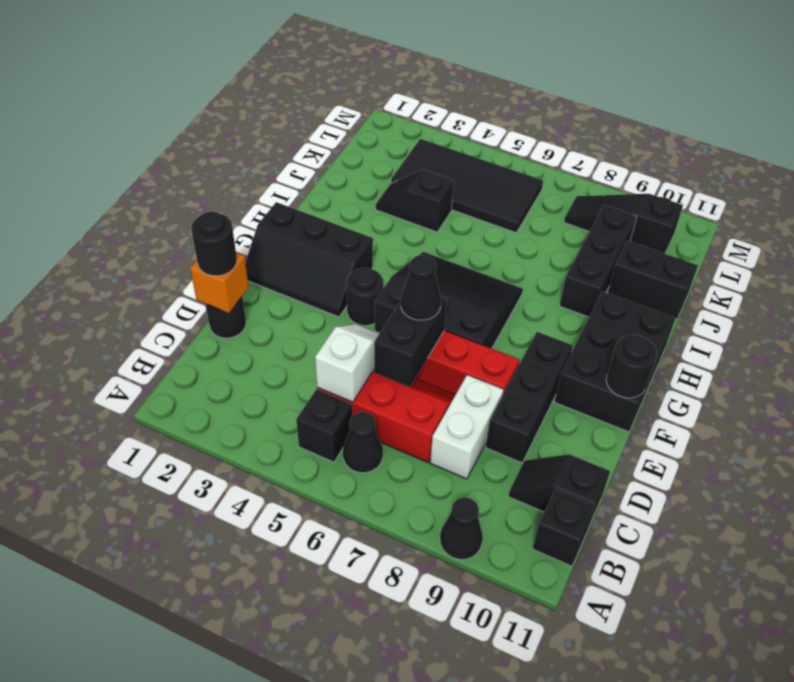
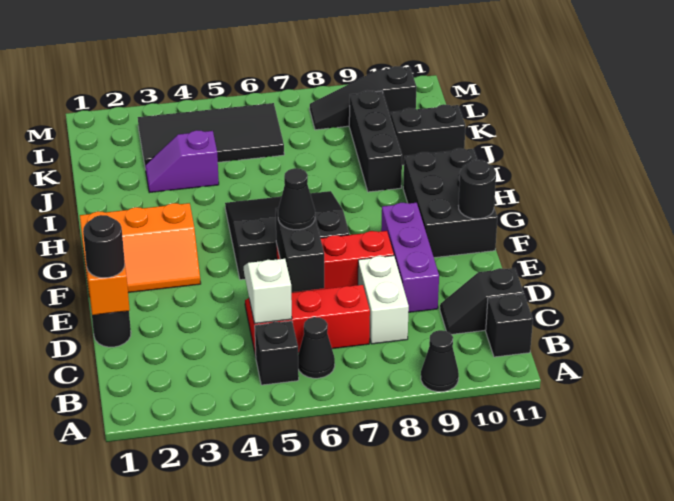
black 1x3 brick [486,332,573,463] -> purple 1x3 brick [381,203,439,312]
black 2x3 slope [245,202,373,317] -> orange 2x3 slope [80,203,201,297]
black 1x1 round brick [346,268,383,326] -> none
black 1x2 slope [376,170,454,232] -> purple 1x2 slope [145,130,219,193]

